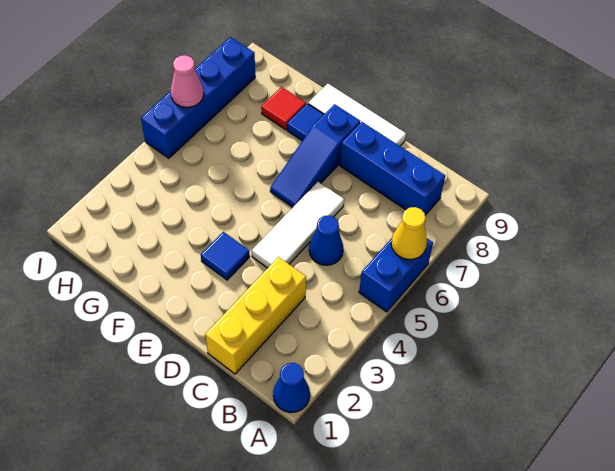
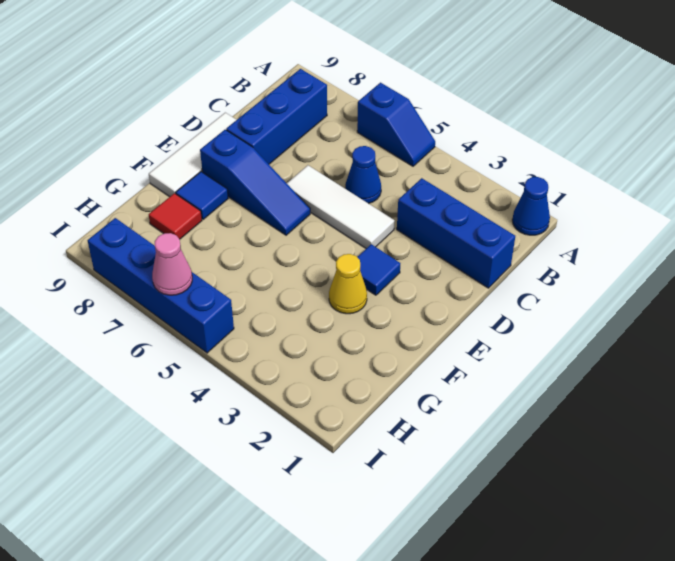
blue 1x2 brick [359,238,433,312] -> blue 1x2 slope [357,83,435,166]
yellow 1x1 cone [391,207,427,259] -> yellow 1x1 cone moved to [329,254,367,314]
yellow 1x3 brick [205,257,306,374] -> blue 1x3 brick [397,178,515,288]

